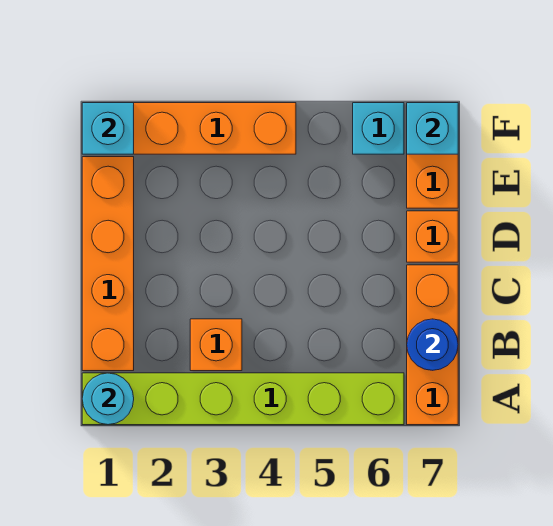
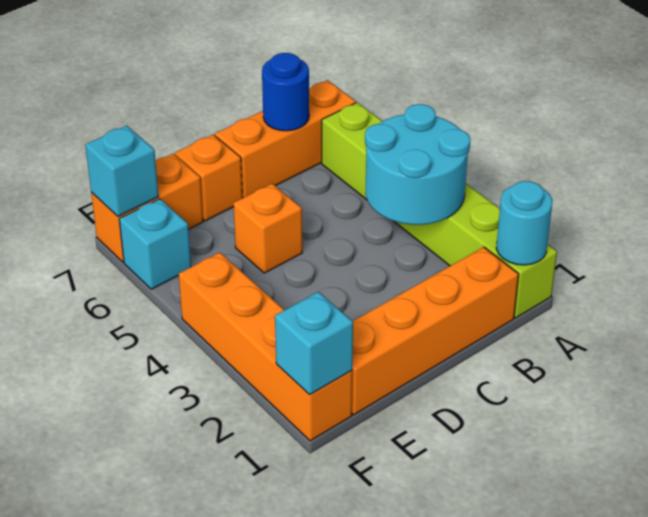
none -> cyan 2x2 round brick [365,104,470,225]
orange 1x1 brick [190,319,242,371] -> orange 1x1 brick moved to [233,184,302,273]

